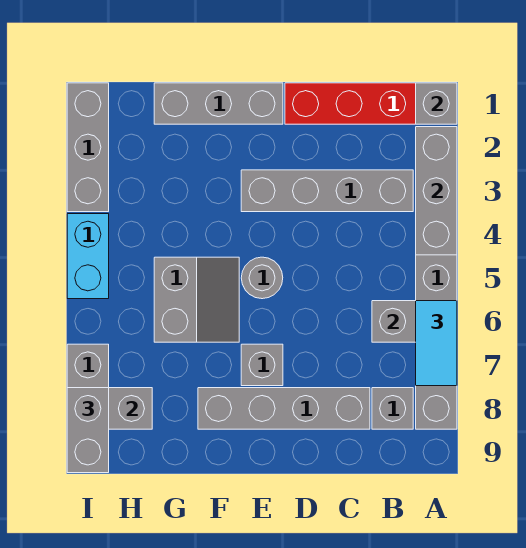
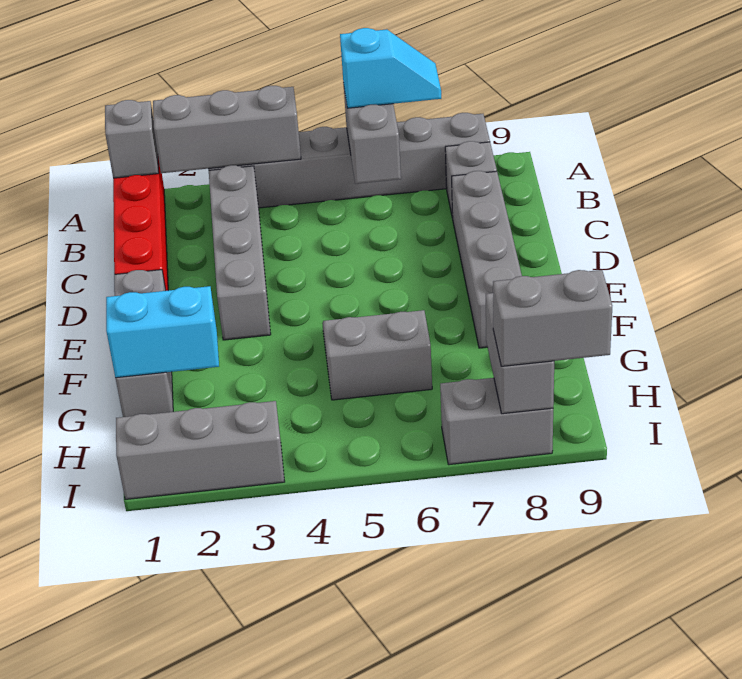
cyan 1x2 tile [416,301,457,386] -> cyan 1x2 slope [340,28,441,108]
grey 1x1 round brick [241,257,283,299] -> none
grey 1x1 brick [241,344,283,386] -> none
cyan 1x2 brick [67,214,109,299] -> cyan 1x2 brick moved to [106,286,219,378]

